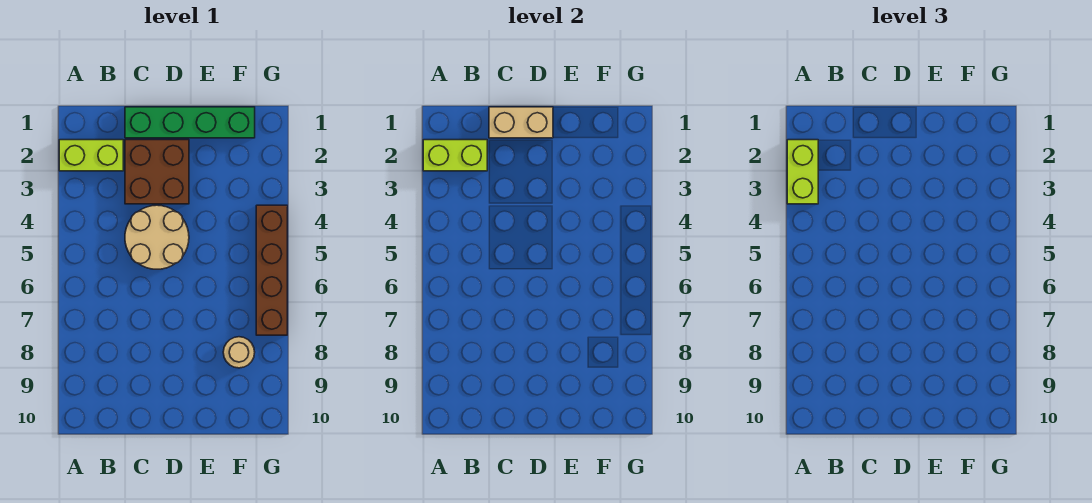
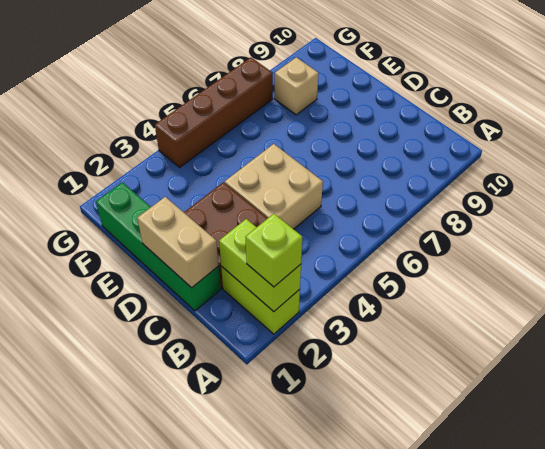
lime 1x2 brick [787,140,818,204] -> lime 1x1 brick [246,214,302,287]
tan 2x2 round brick [125,205,189,269] -> tan 2x2 brick [225,144,323,229]
tan 1x1 round brick [223,337,255,368] -> tan 1x1 brick [275,57,319,115]

